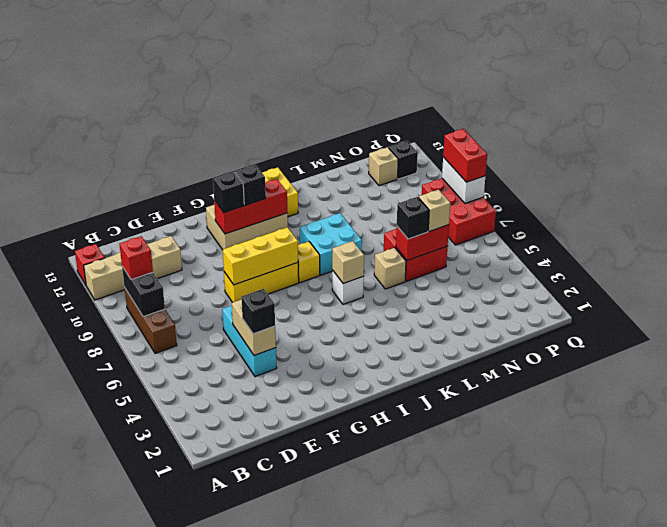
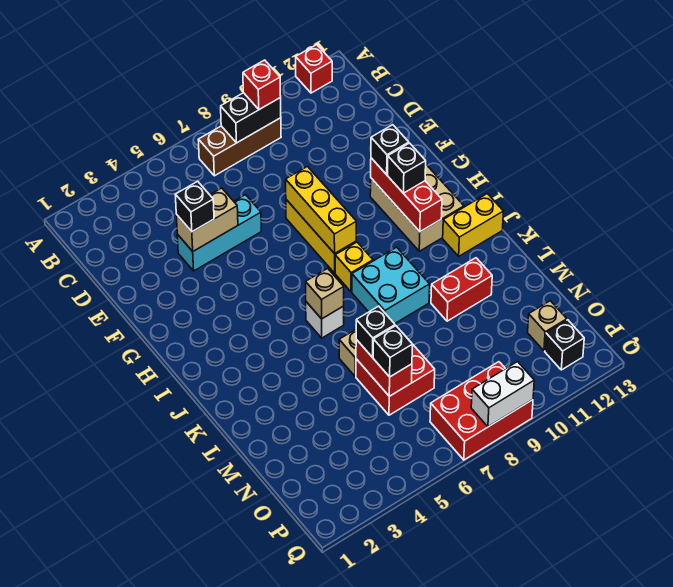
tan 1x4 brick [84,236,182,300] -> none
tan 1x1 brick [419,190,450,232] -> black 1x1 brick [373,326,412,377]
red 1x2 brick [443,129,487,182] -> red 1x2 brick moved to [431,258,492,321]

